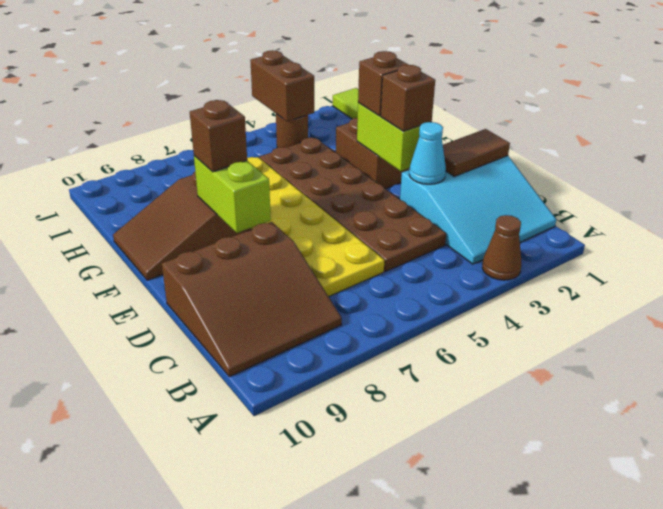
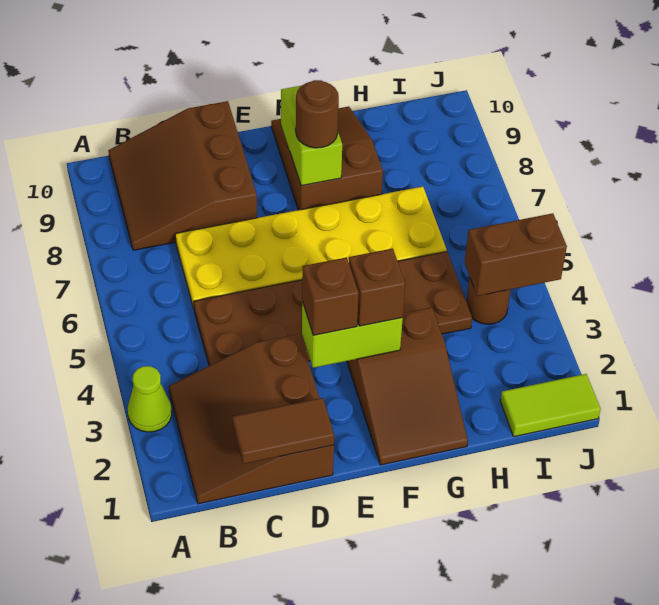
brown 1x1 cone [482,215,521,280] -> lime 1x1 cone [128,366,172,432]
cyan 3x3 slope [400,156,556,264] -> brown 3x3 slope [169,334,334,504]
brown 1x2 tile [443,129,510,177] -> brown 1x2 tile turned to [232,398,334,464]
cyan 1x1 cone [409,122,446,184] -> none
lime 1x2 brick [194,156,271,233] -> lime 1x2 brick turned to [281,85,342,186]
brown 1x1 brick [190,100,247,172] -> brown 1x1 round brick [296,80,339,148]

